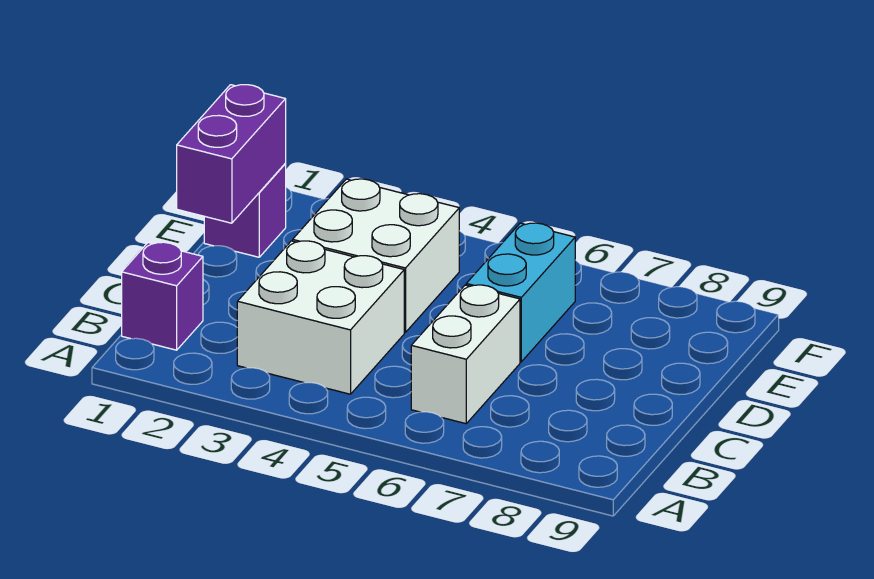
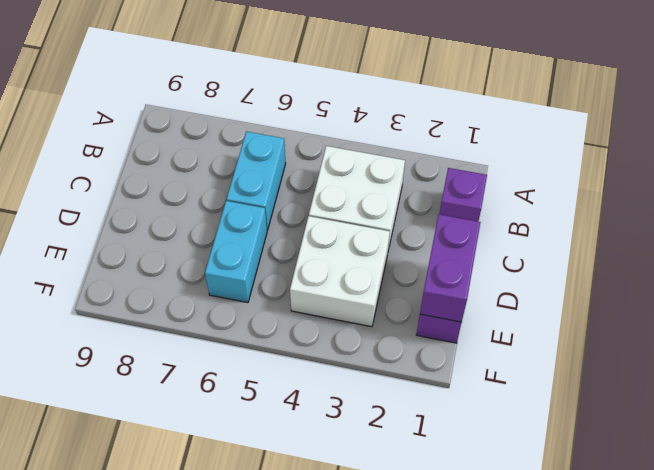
white 1x2 brick [411,285,520,424] -> cyan 1x2 brick [227,132,286,230]

